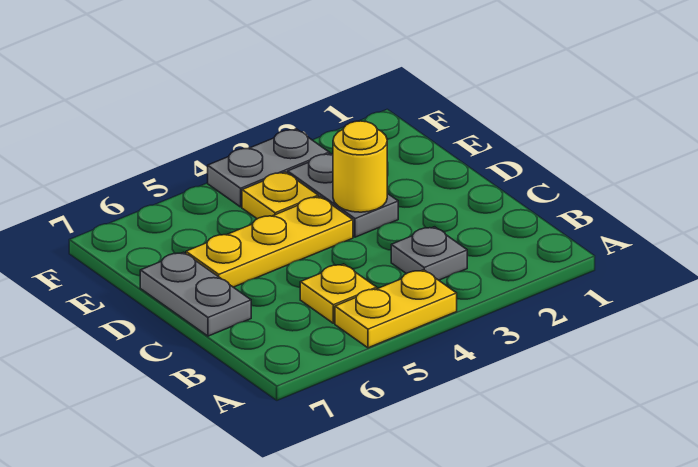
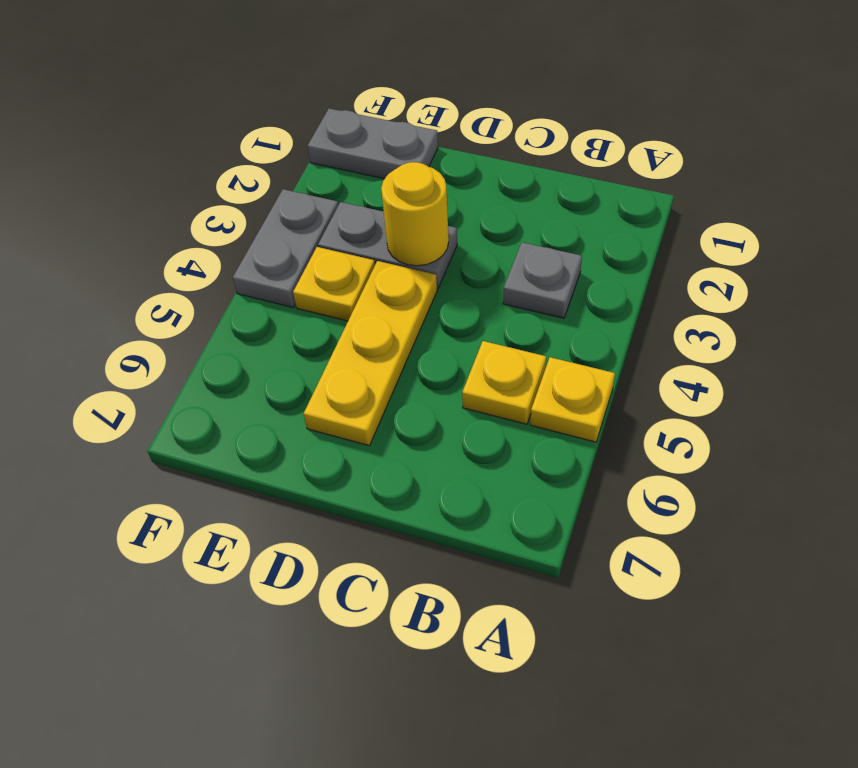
yellow 1x2 plate [335,270,457,348] -> yellow 1x1 plate [530,357,615,442]
grey 1x2 plate [140,252,251,336] -> grey 1x2 plate moved to [308,109,438,179]

